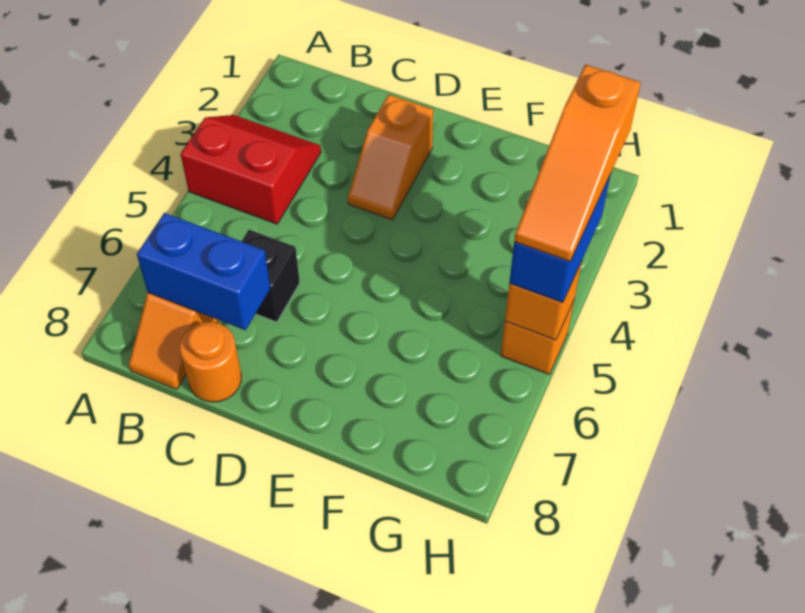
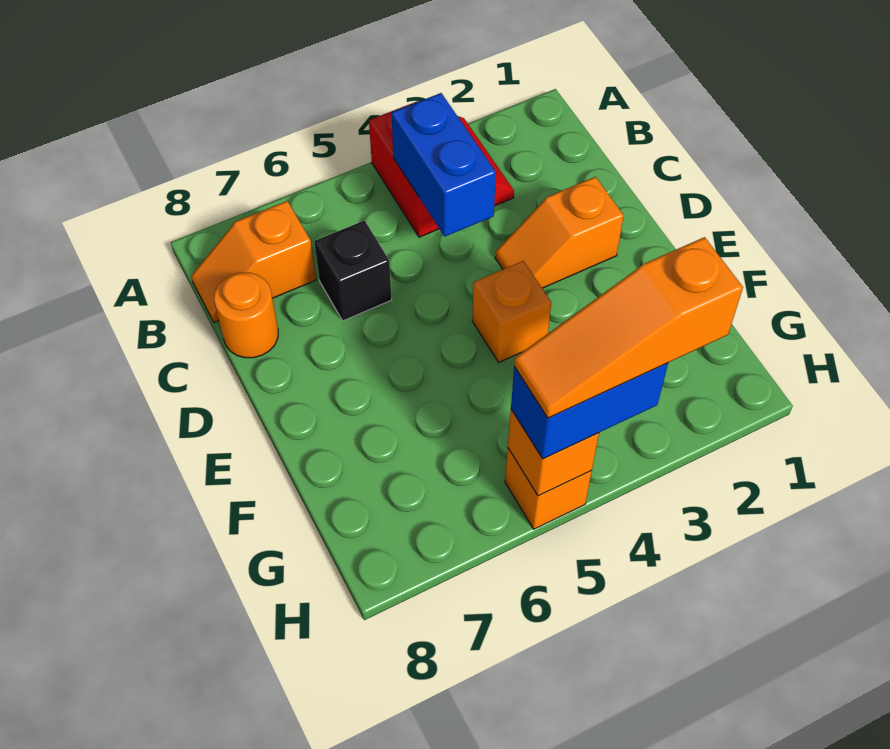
blue 1x2 brick [137,213,270,330] -> blue 1x2 brick moved to [391,93,496,236]
none -> orange 1x1 brick [472,261,551,362]

